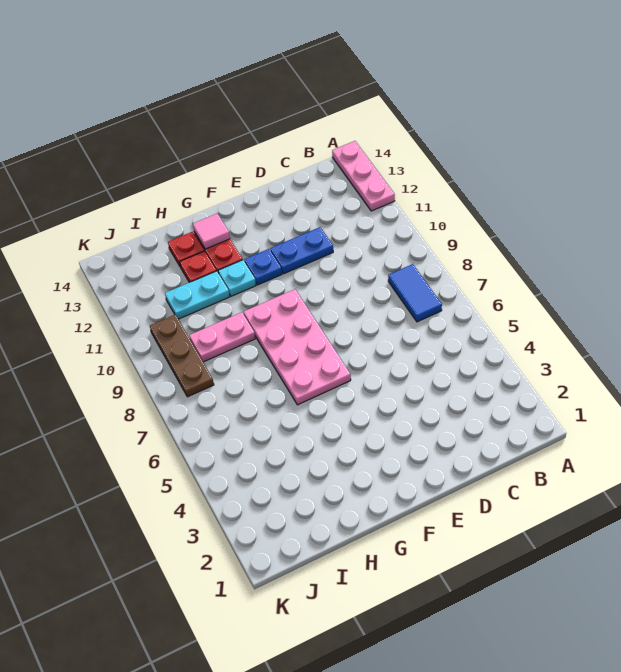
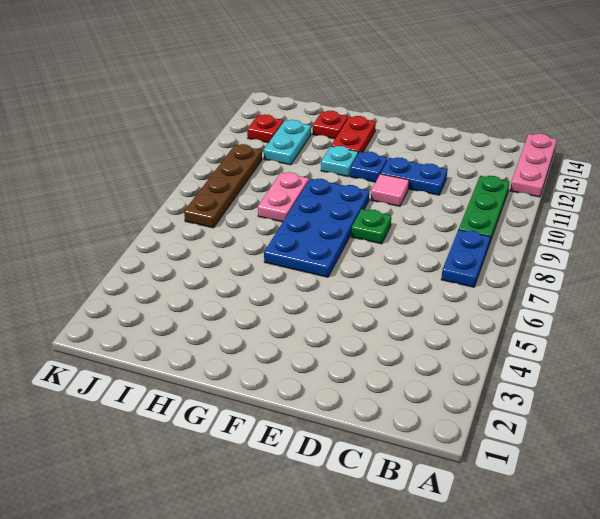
blue 1x2 tile [388,264,442,322] -> blue 1x2 plate [441,230,490,287]
none -> green 1x3 plate [459,176,510,244]
none -> green 1x1 plate [351,209,391,244]
pink 2x4 plate [244,289,351,405] -> blue 2x4 plate [264,179,369,277]
pink 1x1 tile [193,214,230,249] -> pink 1x1 tile moved to [371,174,409,206]
pink 1x2 plate [189,312,255,362] -> pink 1x2 plate turned to [258,172,309,222]
cyan 1x2 plate [165,271,230,319] -> cyan 1x2 plate turned to [264,120,311,165]
red 1x1 plate [180,251,216,283] -> red 1x1 plate moved to [247,114,284,143]
brown 1x3 plate [150,315,214,397] -> brown 1x4 plate [184,144,262,228]

